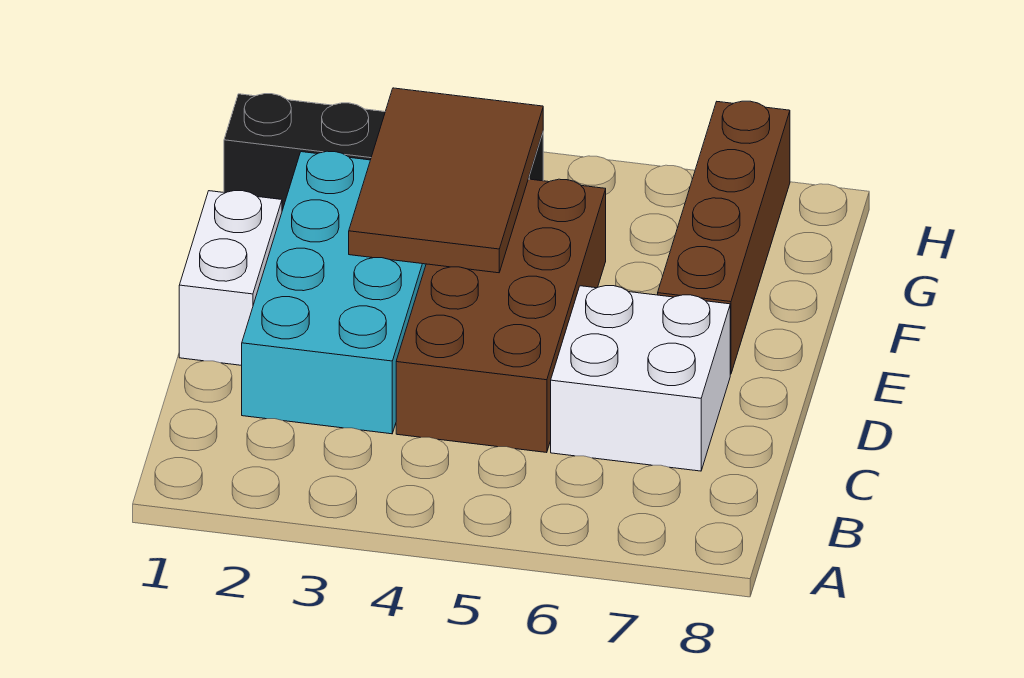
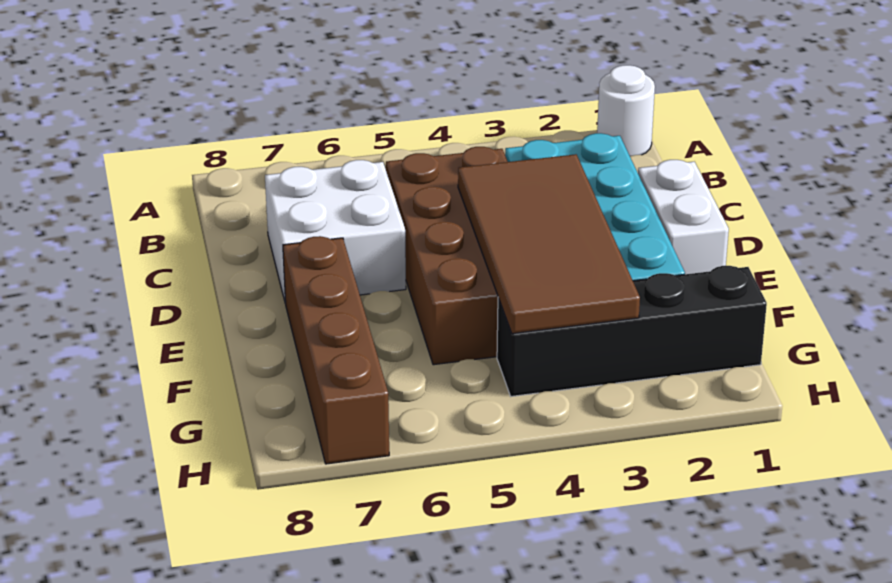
none -> white 1x1 round brick [597,65,655,156]
brown 2x3 tile [349,88,543,273] -> brown 2x4 tile [458,154,640,334]

